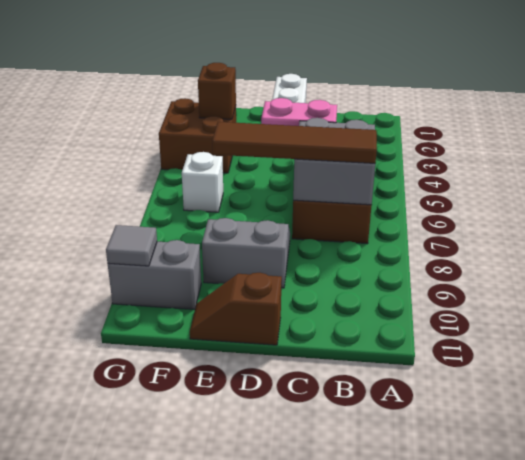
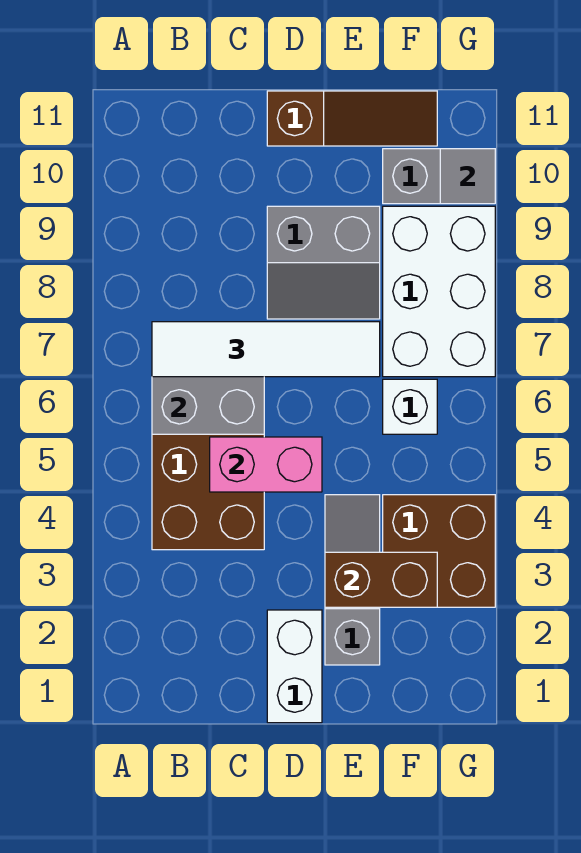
brown 1x4 tile [212,122,377,163] -> white 1x4 tile [152,322,380,377]
brown 1x2 slope [190,273,282,345] -> brown 1x3 slope [267,91,437,146]
none -> grey 1x3 slope [325,495,380,665]
brown 1x1 brick [198,63,236,119] -> brown 1x2 brick [325,552,437,607]
none -> white 2x3 brick [383,206,495,377]

